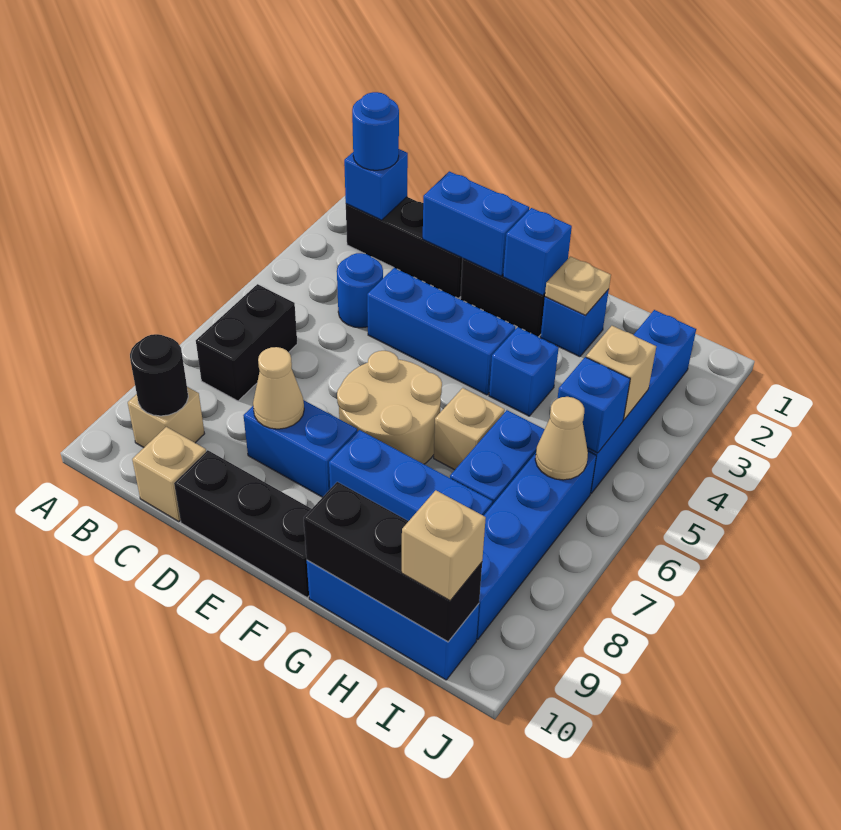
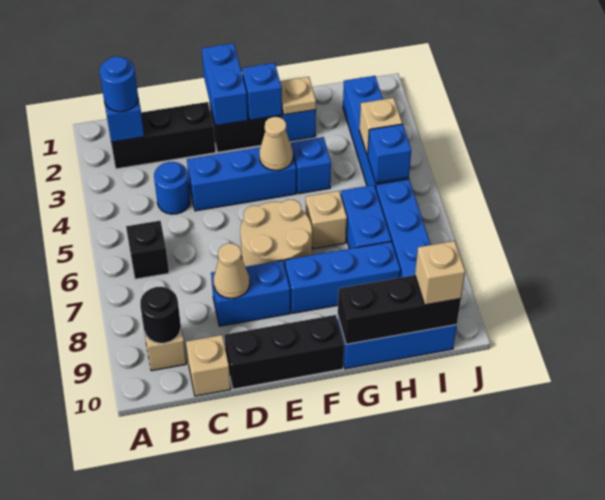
black 1x2 brick [196,284,297,401] -> black 1x1 brick [126,221,169,279]
blue 1x2 brick [423,171,529,276] -> blue 1x2 brick turned to [202,43,248,126]
tan 1x1 cone [535,397,588,480] -> tan 1x1 cone moved to [259,116,293,171]

